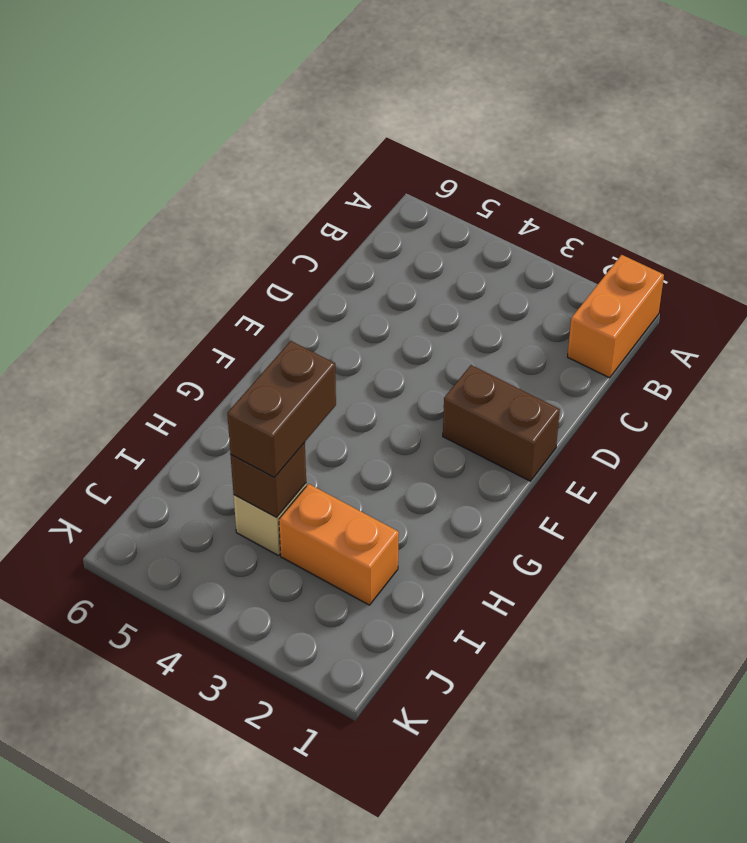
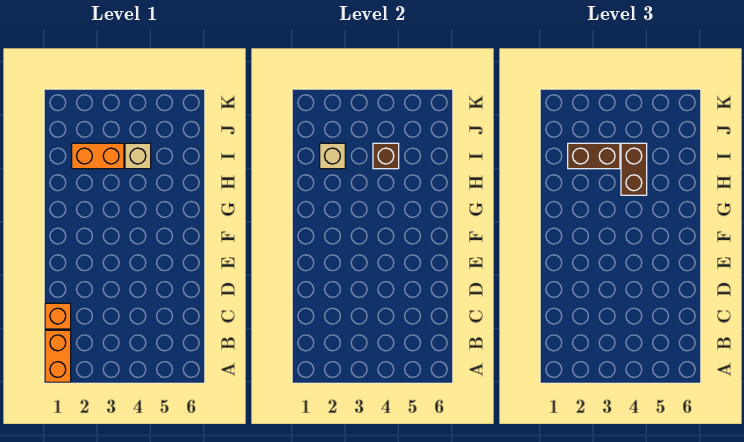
none -> orange 1x1 brick [45,303,71,329]
brown 1x2 brick [443,365,560,481] -> brown 1x2 brick moved to [568,143,620,169]
none -> tan 1x1 brick [320,143,345,169]

